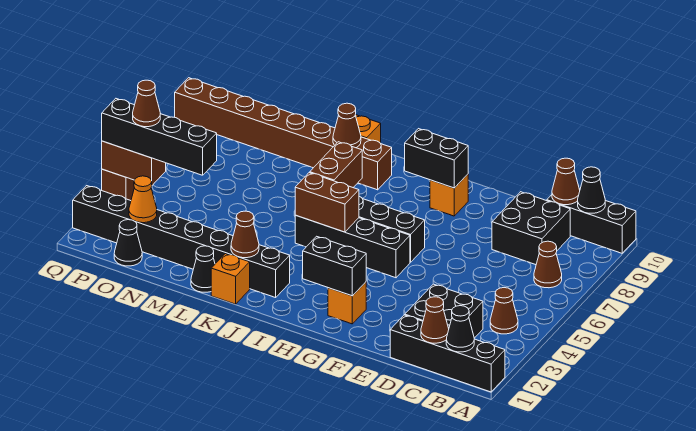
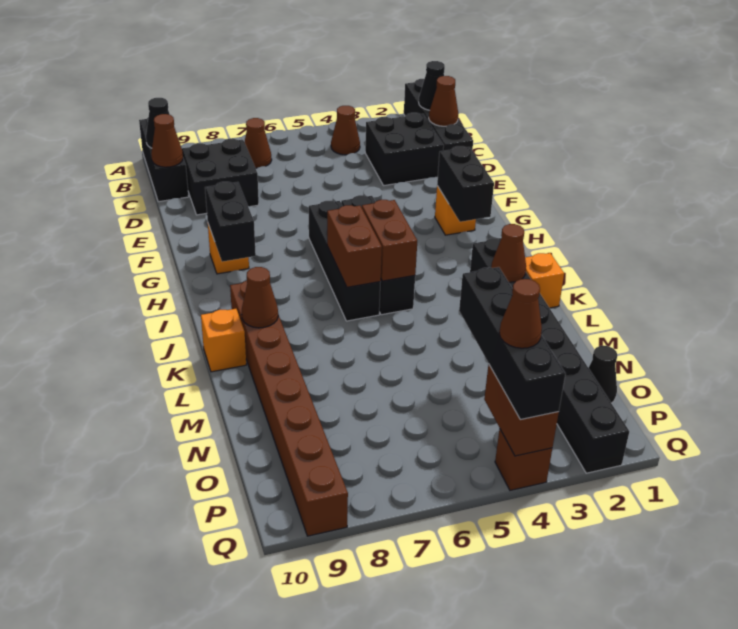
brown 1x2 brick [310,142,362,187] -> brown 1x2 brick turned to [327,205,382,287]
black 1x1 cone [191,246,215,292] -> none
orange 1x1 cone [129,176,157,223] -> none

